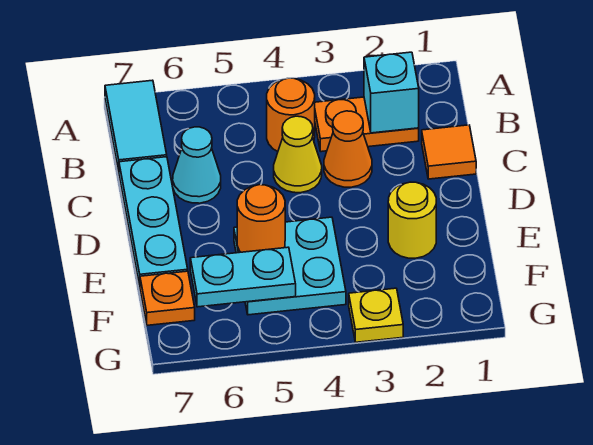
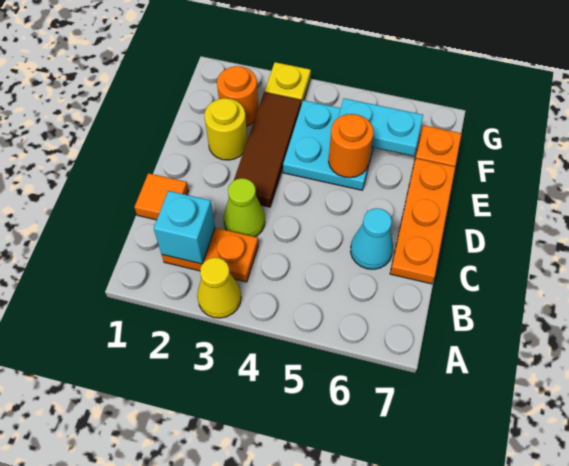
cyan 1x2 tile [105,80,167,171] -> none
orange 1x1 round brick [267,78,315,151] -> orange 1x1 round brick moved to [217,66,258,126]
orange 1x1 cone [324,111,372,187] -> lime 1x1 cone [224,178,265,237]
yellow 1x1 cone [274,116,322,193] -> yellow 1x1 cone moved to [197,258,241,318]
cyan 1x3 plate [119,157,188,286] -> orange 1x3 plate [390,158,455,284]
none -> brown 1x3 tile [234,92,301,207]

